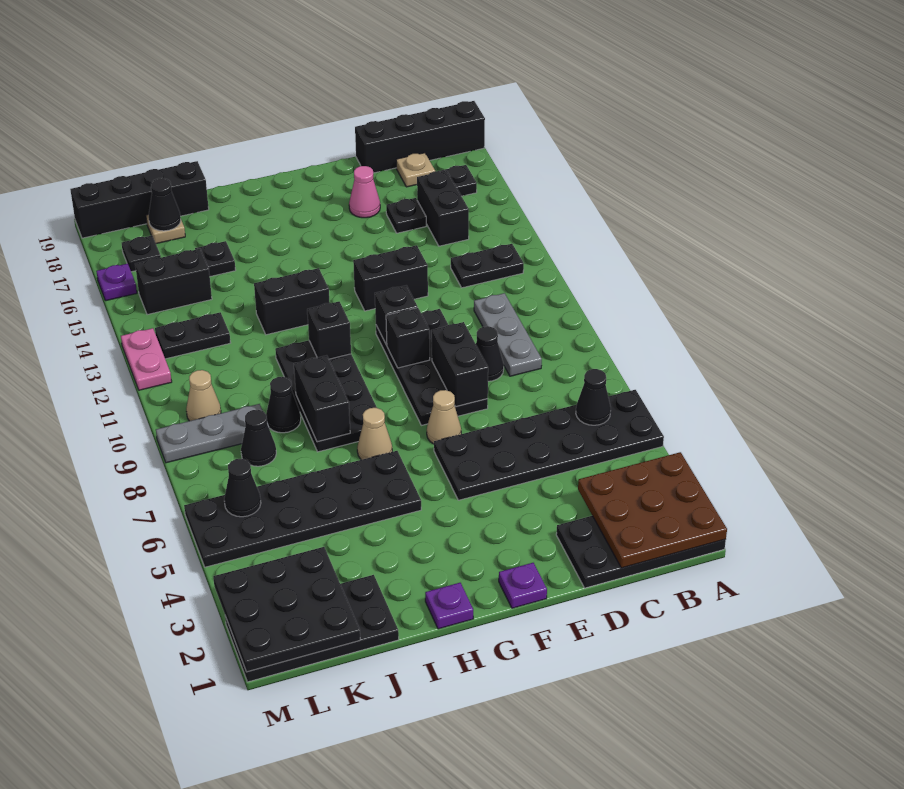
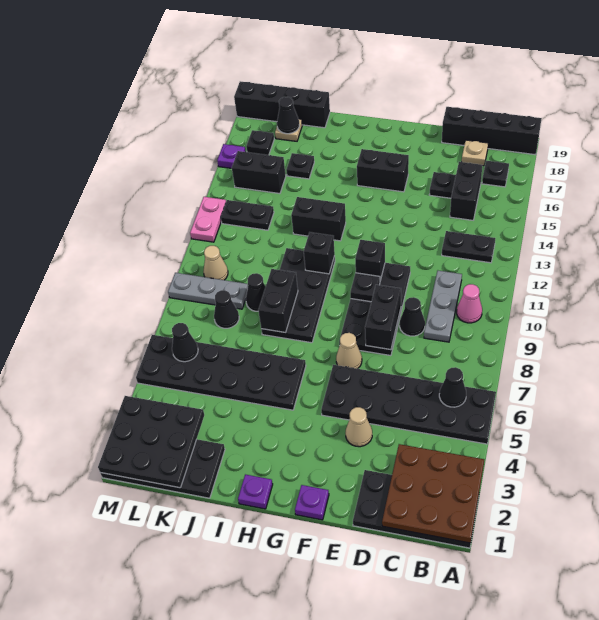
black 1x2 brick [353,245,428,311] -> black 1x2 brick moved to [357,149,409,192]
pink 1x1 cone [349,166,380,218] -> pink 1x1 cone moved to [457,284,482,323]
black 1x1 brick [386,308,430,368] -> black 1x1 plate [350,273,380,302]
tan 1x1 cone [357,408,392,460] -> tan 1x1 cone moved to [345,407,372,447]

